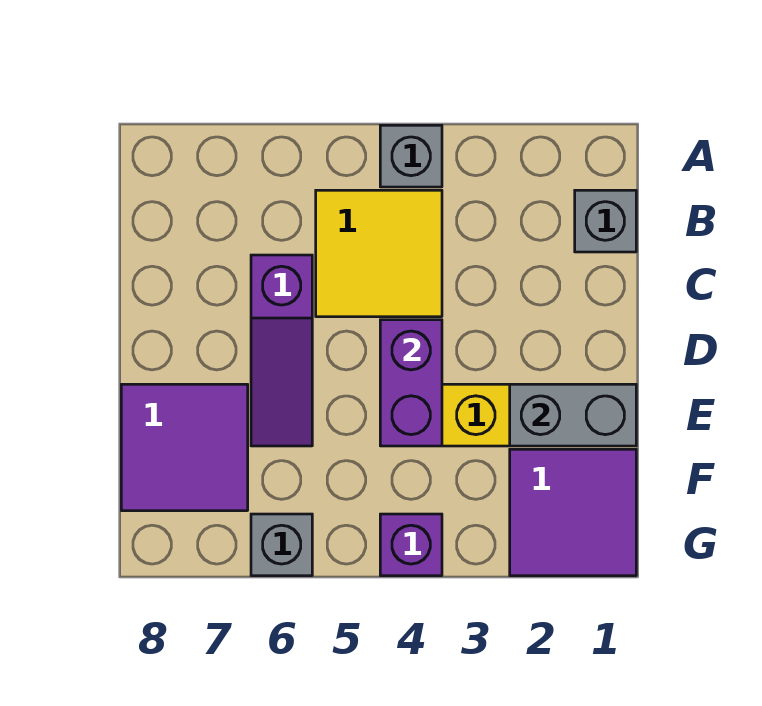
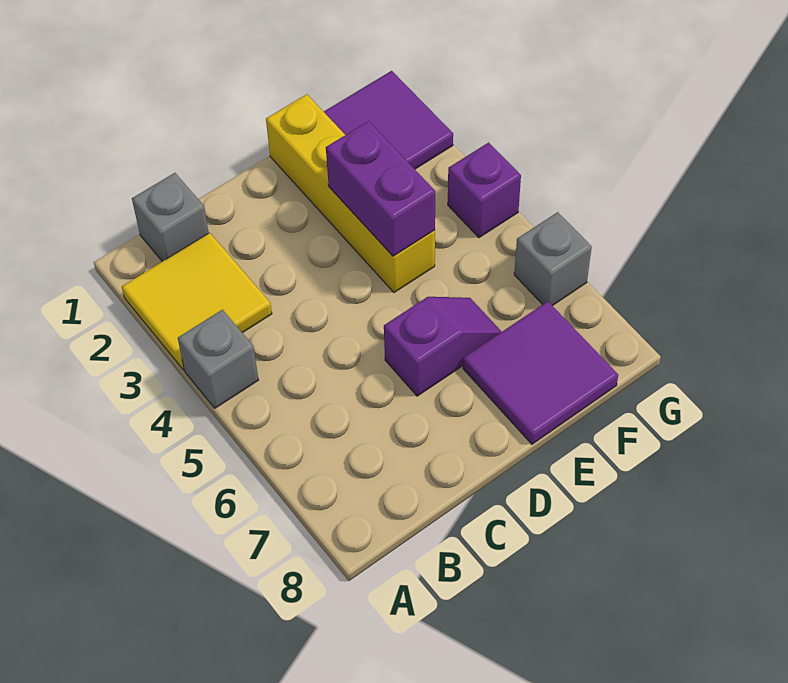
yellow 2x2 tile [316,190,442,317] -> yellow 2x2 tile moved to [122,233,272,370]
purple 1x3 slope [251,255,312,446] -> purple 1x2 slope [384,297,502,396]
purple 1x2 brick [380,320,442,446] -> purple 1x2 brick turned to [326,121,435,256]
grey 1x2 brick [510,384,636,446] -> none

